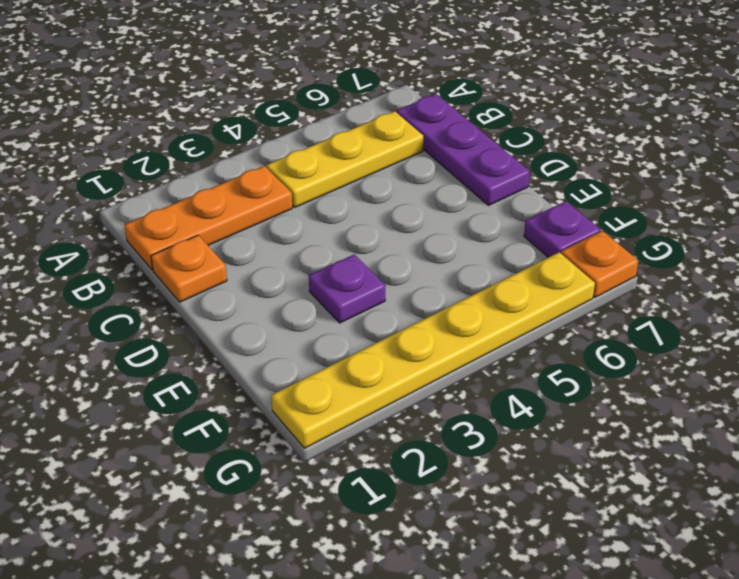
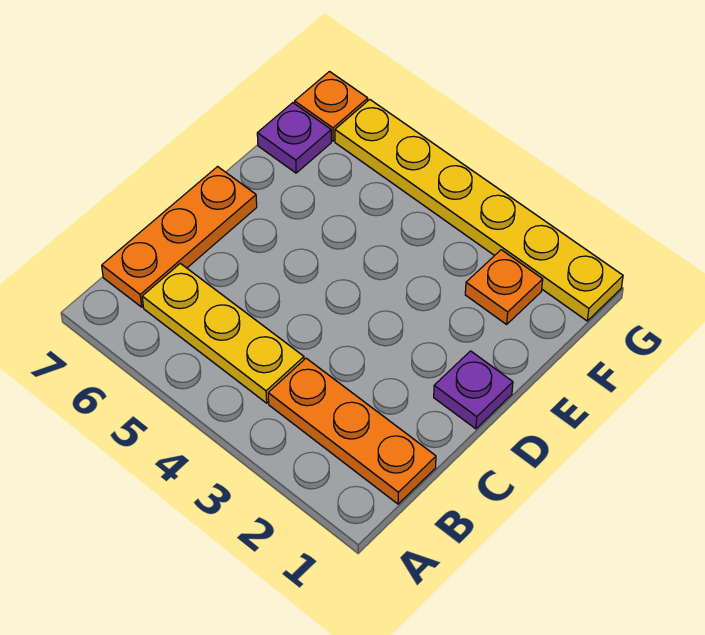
purple 1x3 plate [397,94,530,206] -> orange 1x3 plate [102,167,257,307]
orange 1x1 plate [151,235,227,302] -> orange 1x1 plate moved to [465,250,543,324]
purple 1x1 plate [309,255,385,323] -> purple 1x1 plate moved to [434,351,513,429]

